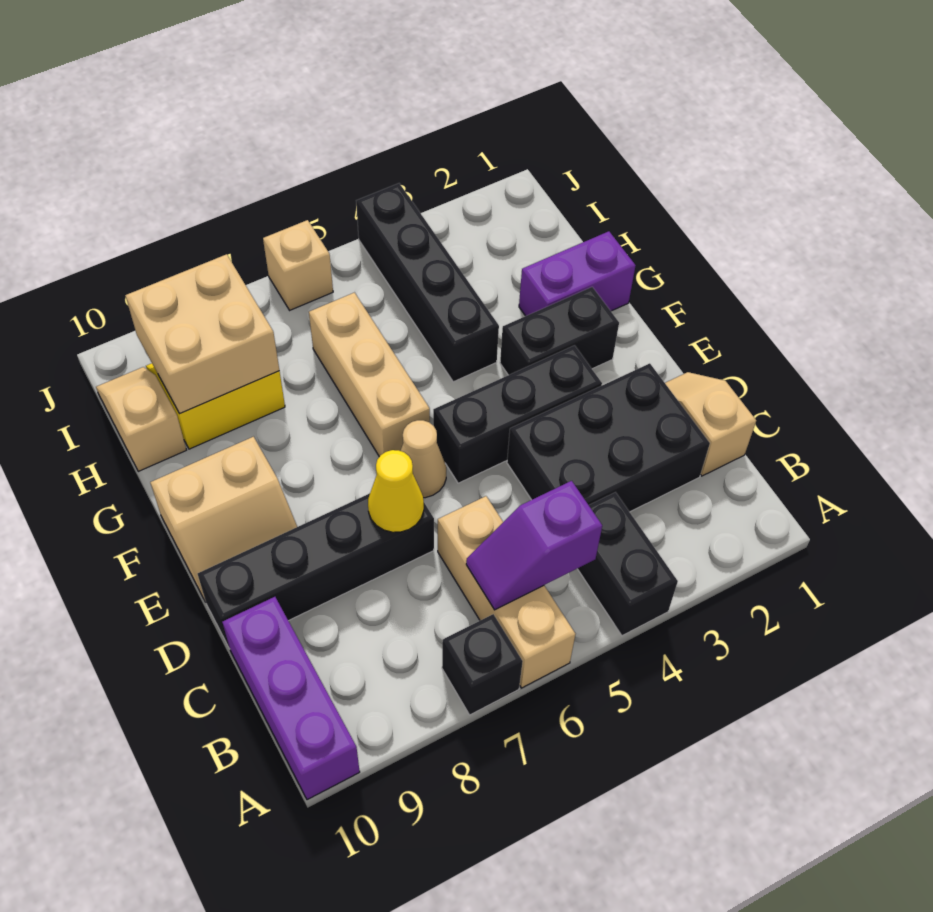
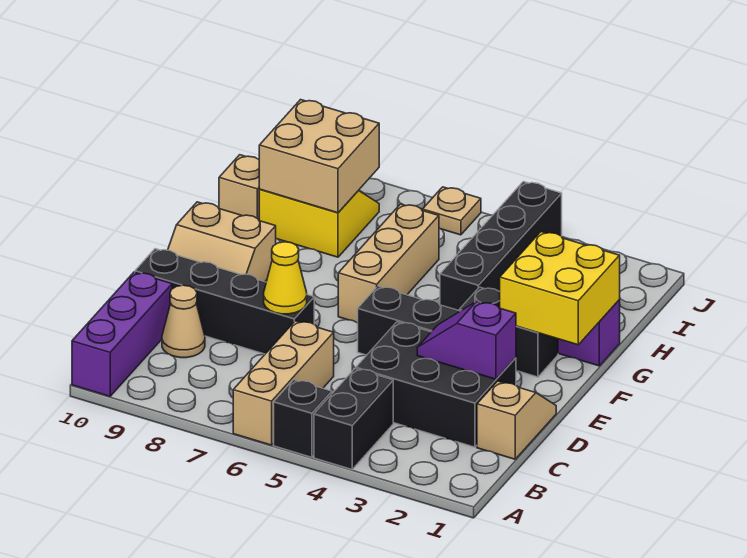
black 1x1 brick [442,614,523,715] -> black 1x1 brick moved to [274,380,332,457]
purple 1x2 slope [466,481,602,610] -> purple 1x2 slope moved to [417,302,516,379]
tan 1x1 cone [401,420,446,498] -> tan 1x1 cone moved to [162,285,205,358]
none -> yellow 2x2 brick [500,232,620,345]
tan 1x1 brick [263,220,333,310] -> tan 1x1 plate [423,187,481,235]

